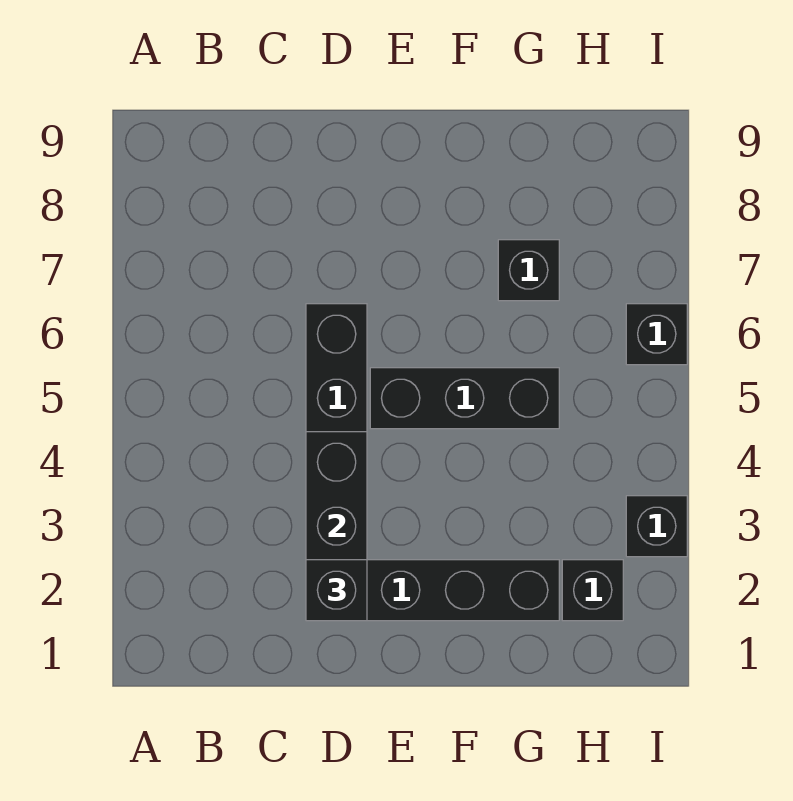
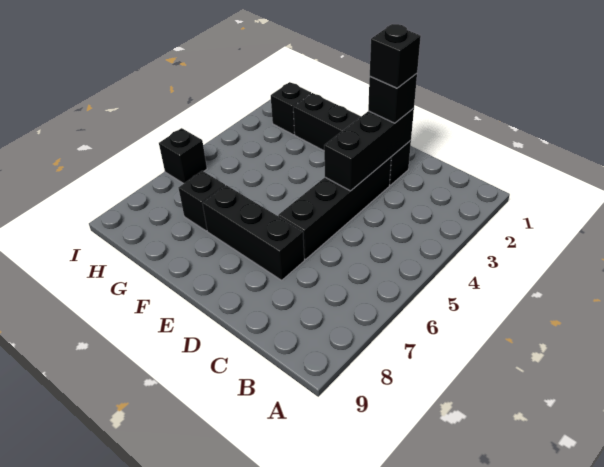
black 1x3 brick [370,368,559,429] -> black 1x3 brick moved to [202,185,304,280]
black 1x1 brick [626,496,687,557] -> black 1x1 brick moved to [370,24,421,88]

